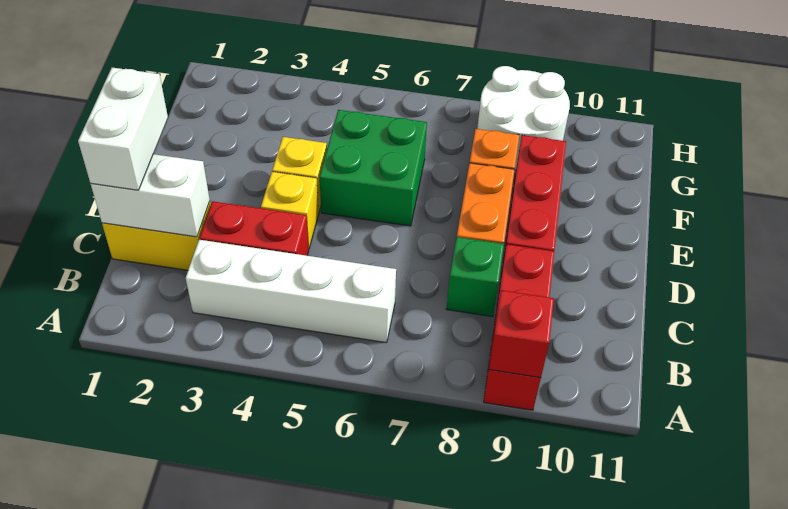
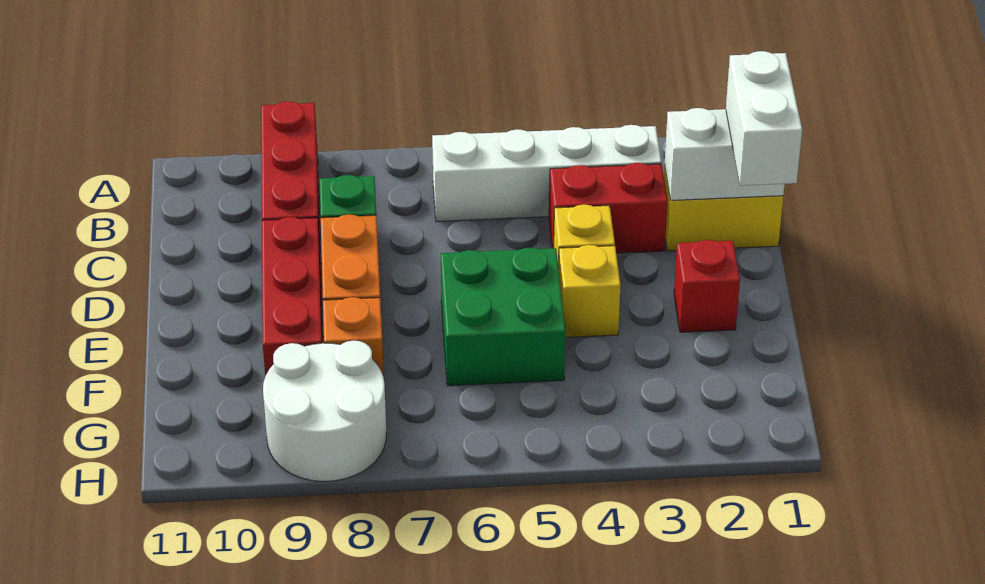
red 1x1 brick [489,290,554,378] -> red 1x1 brick moved to [674,240,740,332]

